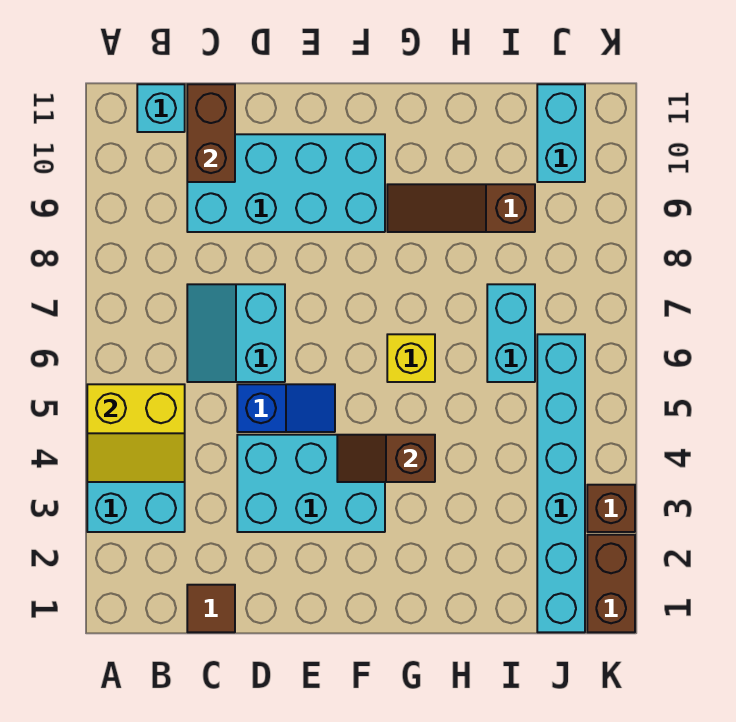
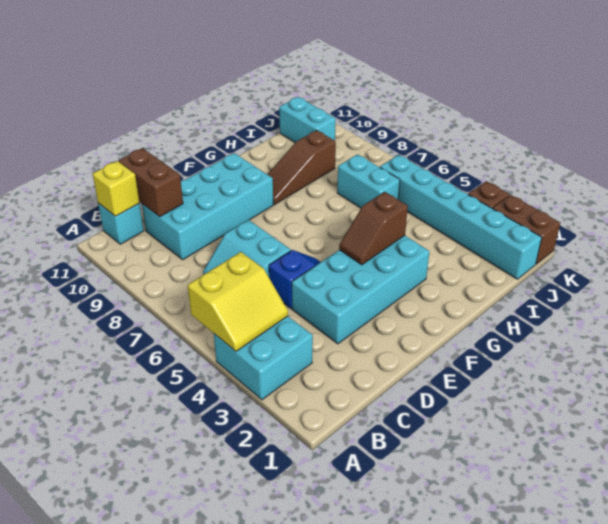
brown 1x1 tile [187,585,235,632] -> none
cyan 2x3 brick [237,435,385,532] -> cyan 2x4 brick [292,236,430,344]
yellow 1x1 brick [387,334,435,382] -> yellow 1x1 brick moved to [93,161,139,216]

